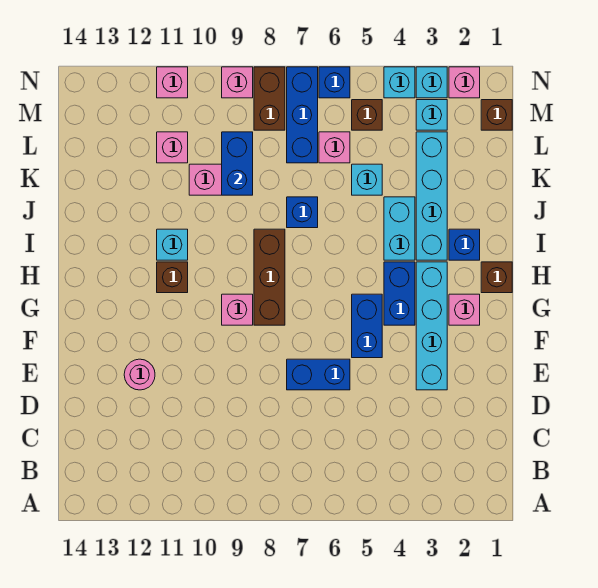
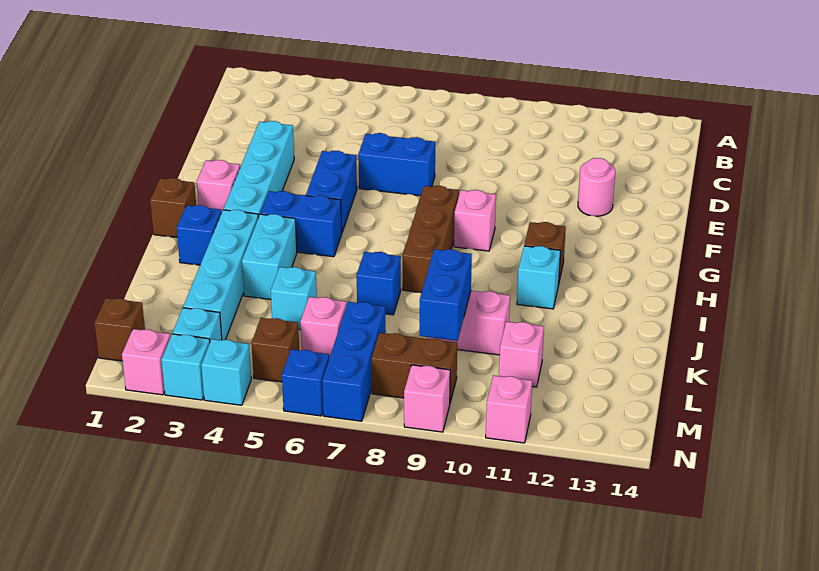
blue 1x2 brick [384,262,415,325] -> blue 1x2 brick turned to [260,191,342,257]
brown 1x2 brick [254,67,285,130] -> brown 1x2 brick turned to [371,333,457,402]

